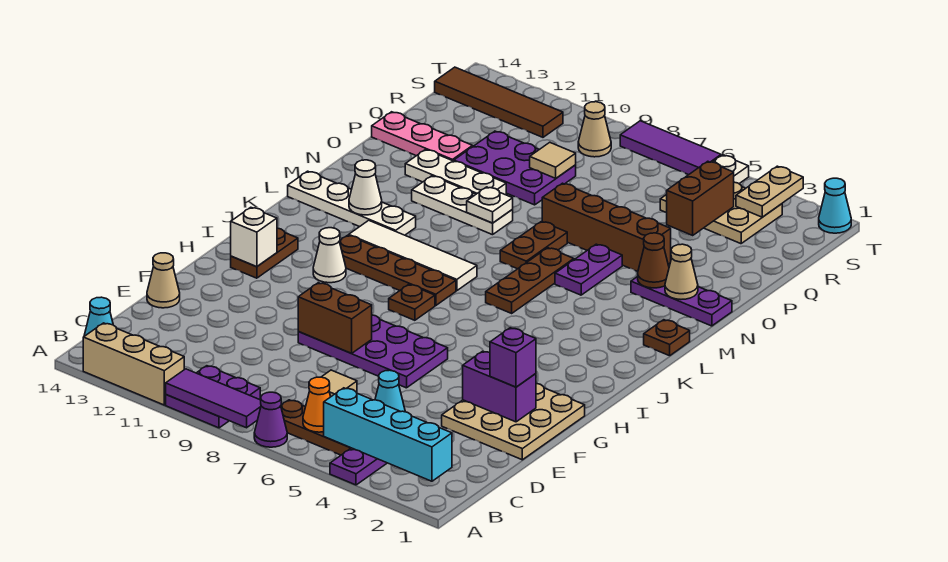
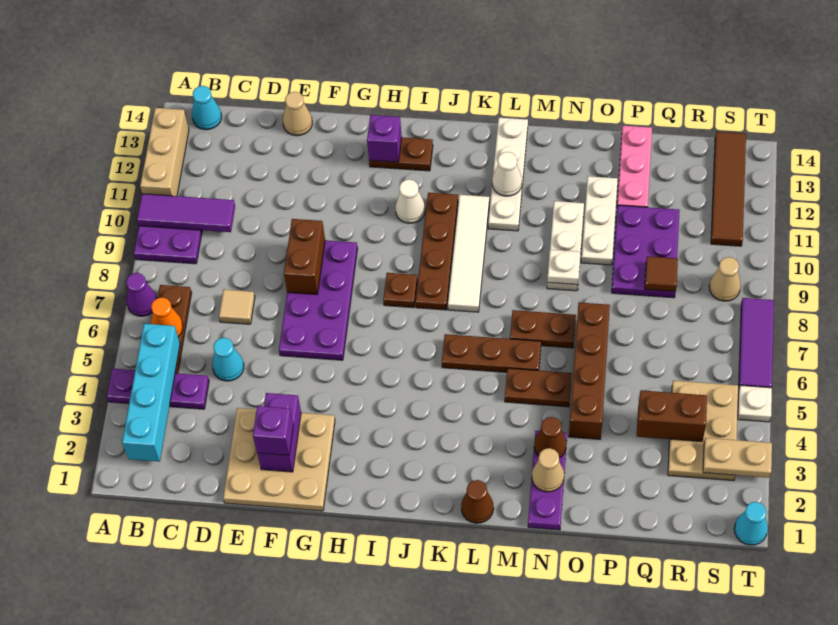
purple 1x3 tile [166,369,261,428] -> purple 1x3 tile turned to [137,194,235,232]
white 1x1 brick [231,207,277,267] -> purple 1x1 brick [367,115,402,162]
brown 1x1 plate [644,320,690,356] -> brown 1x1 cone [461,480,494,523]
purple 1x2 plate [555,244,622,295] -> brown 1x2 plate [505,368,572,407]
tan 1x1 tile [530,142,576,178] -> brown 1x1 tile [645,256,678,292]

